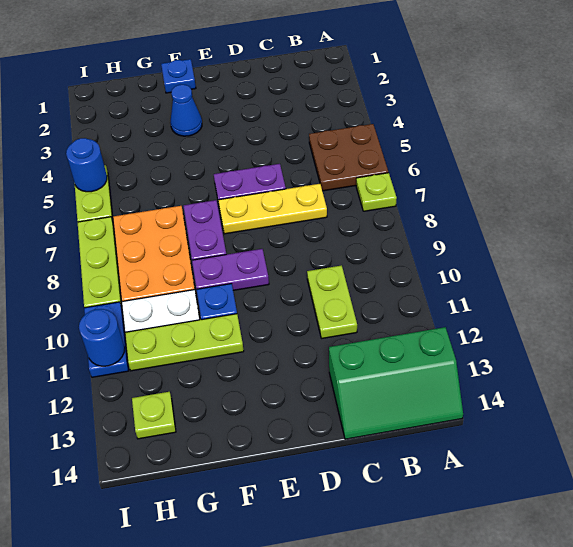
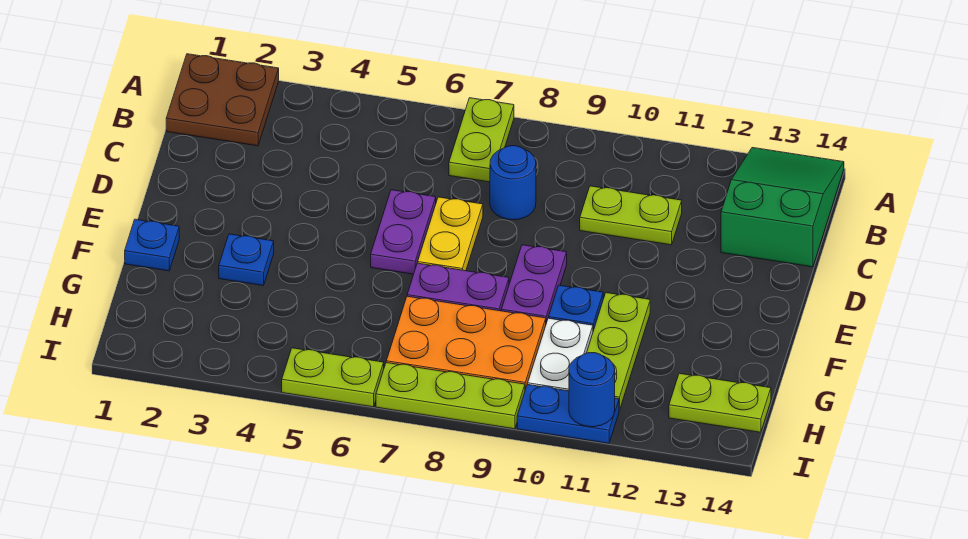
brown 2x2 plate [309,124,388,191] -> brown 2x2 plate moved to [166,54,279,146]
lime 1x1 plate [356,173,397,211] -> lime 1x2 plate [449,98,514,182]
green 2x3 slope [329,327,463,439] -> green 2x3 slope turned to [721,148,844,267]
yellow 1x3 plate [218,184,327,234] -> yellow 1x2 plate [418,197,483,271]
blue 1x1 cone [170,85,202,136] -> blue 1x1 plate [219,234,274,286]
lime 1x1 plate [132,392,176,439] -> lime 1x2 plate [669,373,771,432]
blue 1x1 round brick [66,138,107,192] -> blue 1x1 round brick moved to [490,146,536,220]

